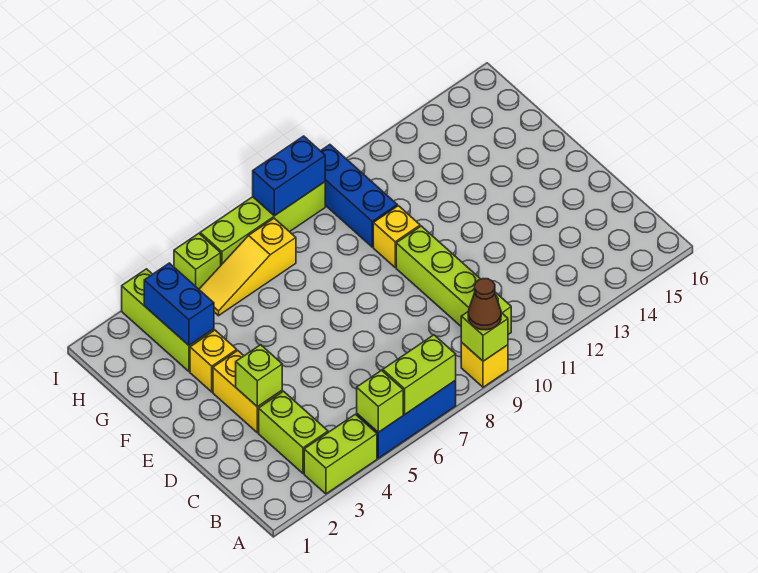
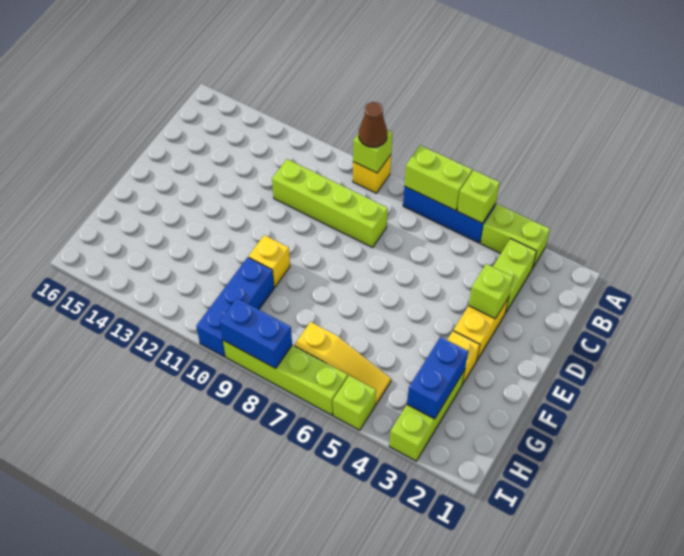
lime 1x4 brick [396,226,511,334] -> lime 1x4 brick turned to [272,159,388,248]

